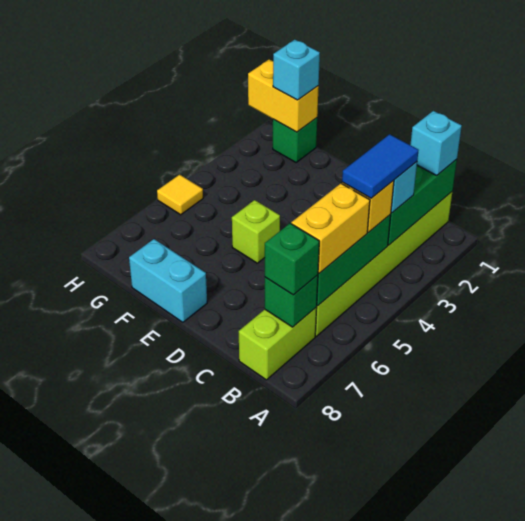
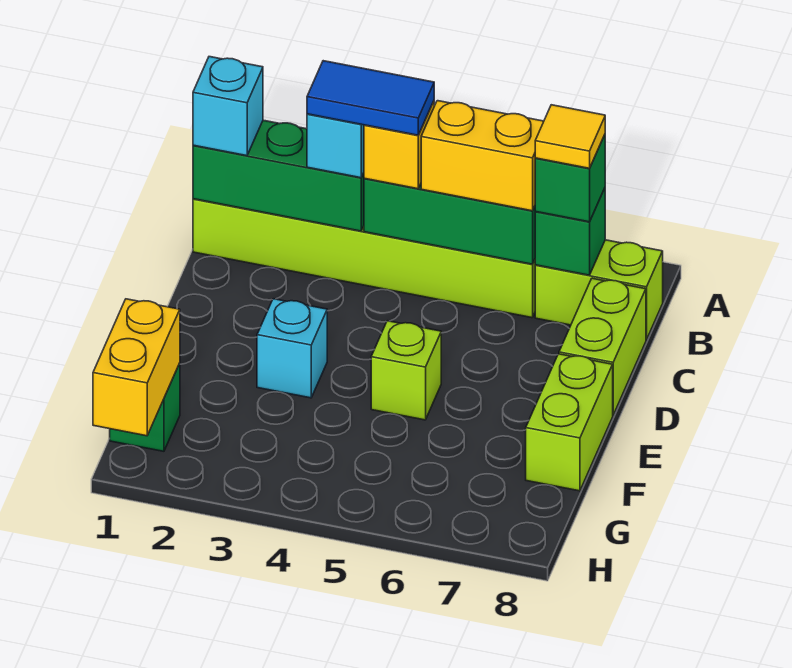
none -> lime 1x2 brick [559,278,646,415]
cyan 1x2 brick [129,239,207,322] -> lime 1x2 brick [526,354,613,491]
cyan 1x1 brick [273,40,320,100] -> cyan 1x1 brick moved to [257,299,327,398]
yellow 1x1 tile [157,175,203,215] -> yellow 1x1 tile moved to [535,105,605,168]

